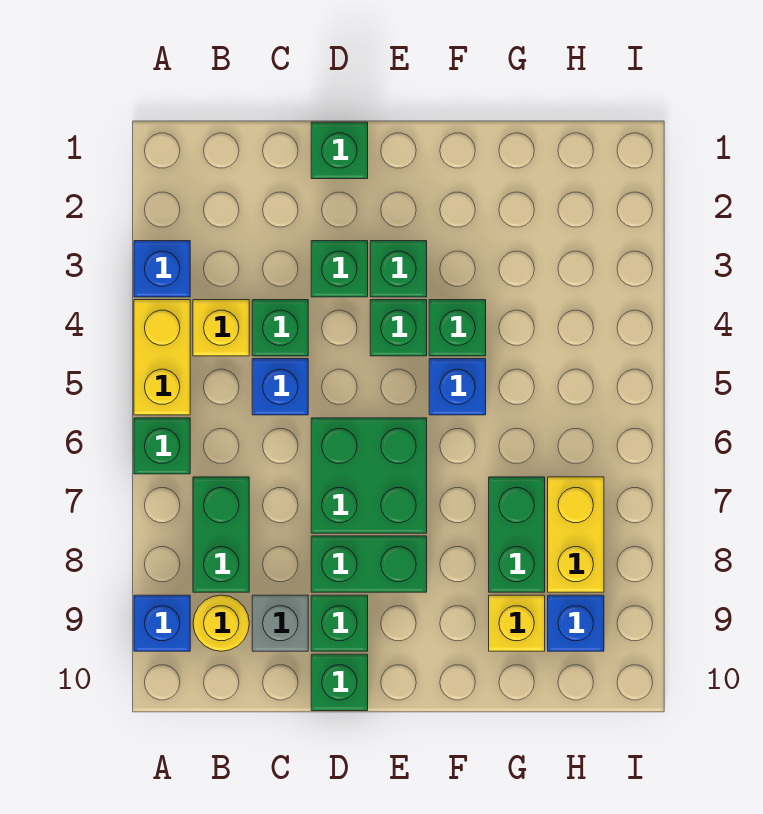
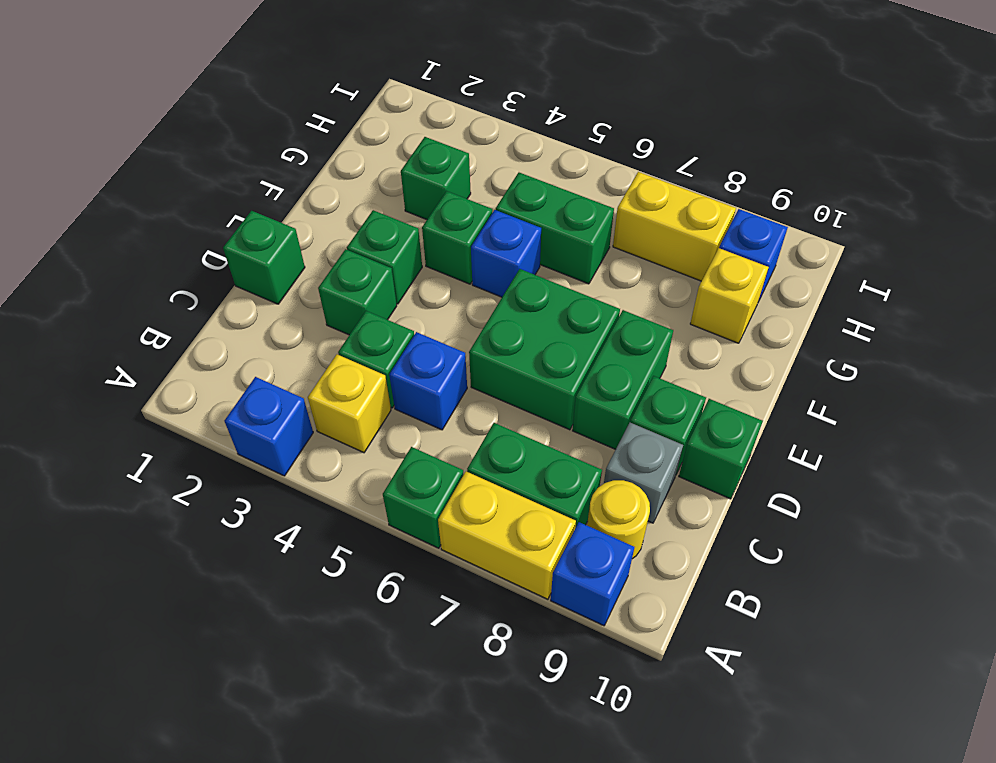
yellow 1x2 brick [134,300,190,415] -> yellow 1x2 brick moved to [438,471,576,599]
green 1x1 brick [370,300,427,356] -> green 1x1 brick moved to [401,137,471,220]
green 1x2 brick [489,477,545,592] -> green 1x2 brick moved to [496,173,614,284]

